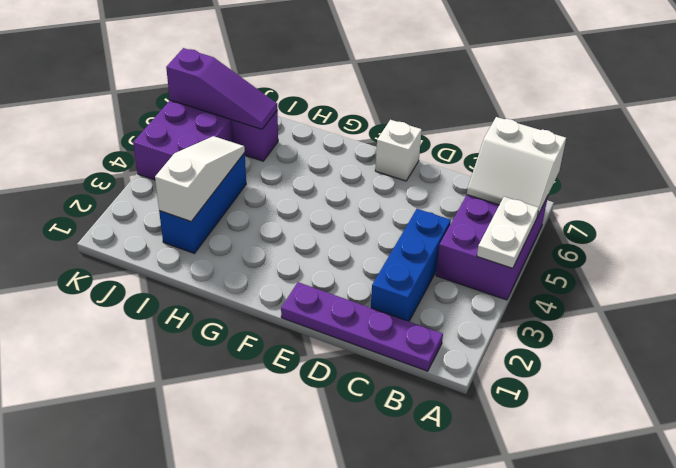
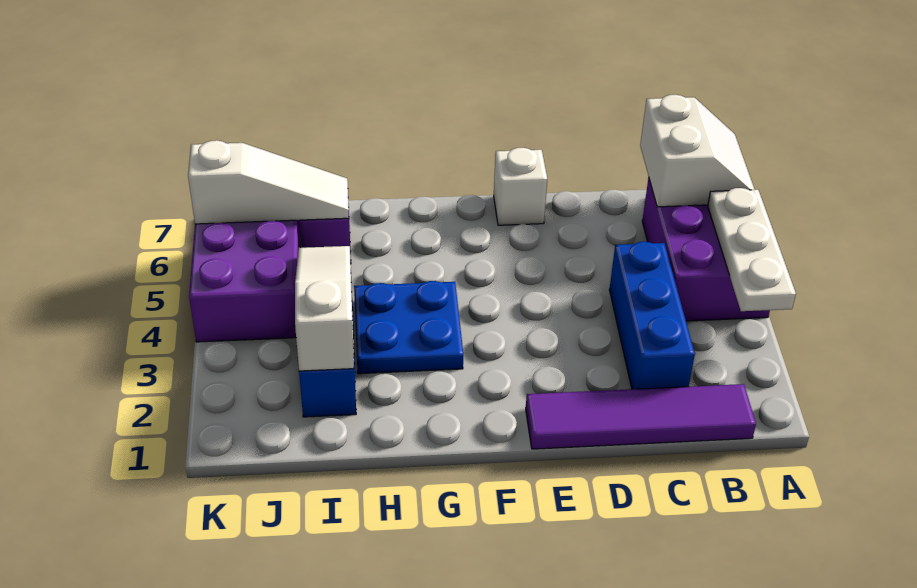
white 1x2 plate [477,197,539,268] -> white 1x3 plate [708,188,796,311]
white 2x2 slope [467,117,566,217] -> white 2x2 slope turned to [640,95,755,207]
purple 1x4 plate [281,282,443,371] -> purple 1x4 tile [526,384,756,449]
none -> blue 2x2 plate [354,281,463,374]
purple 1x3 slope [166,48,277,129] -> white 1x3 slope [188,140,349,224]

